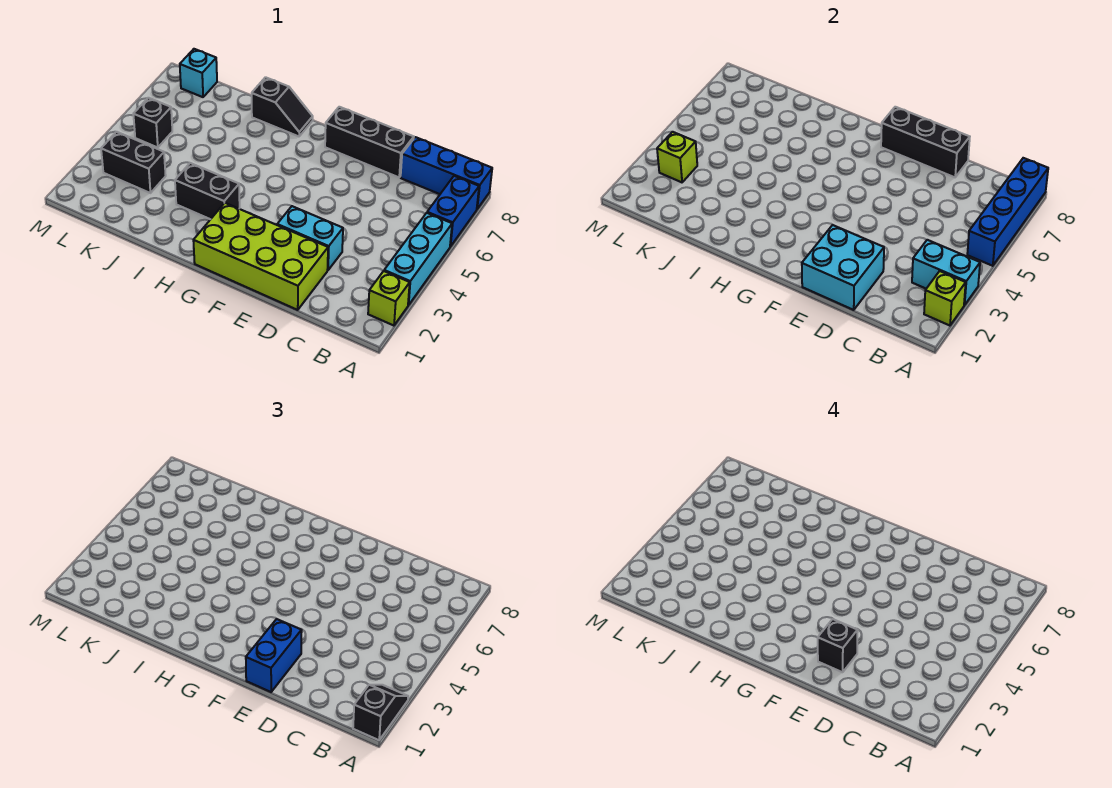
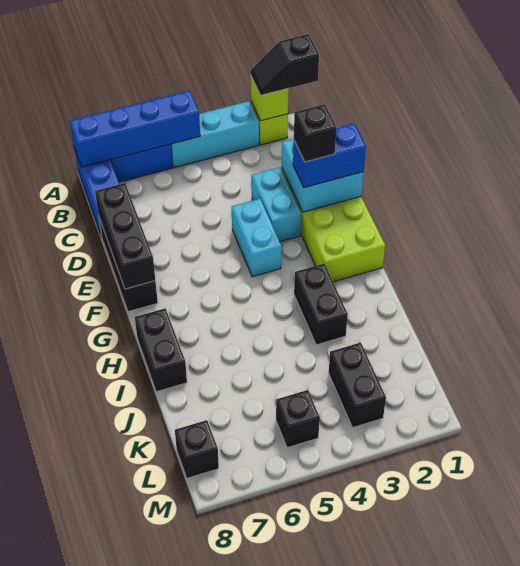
cyan 1x2 brick [912,240,980,305] -> cyan 1x2 brick moved to [232,199,282,277]
black 1x2 slope [252,77,313,136] -> black 1x2 brick [135,308,187,392]
lime 1x1 brick [657,132,697,182] -> none
cyan 1x1 brick [180,49,217,97] -> black 1x1 brick [175,420,219,478]

